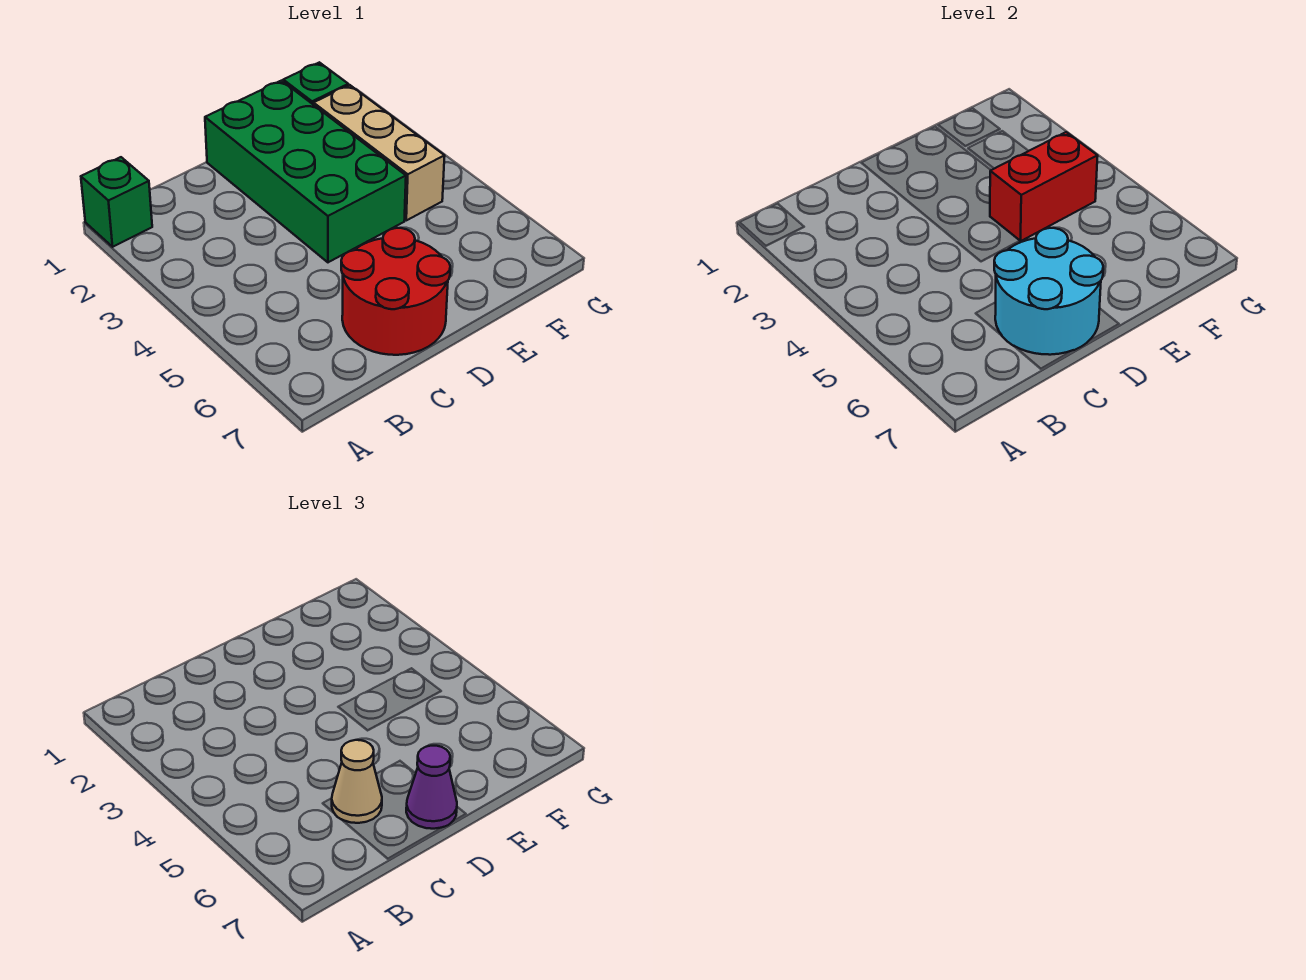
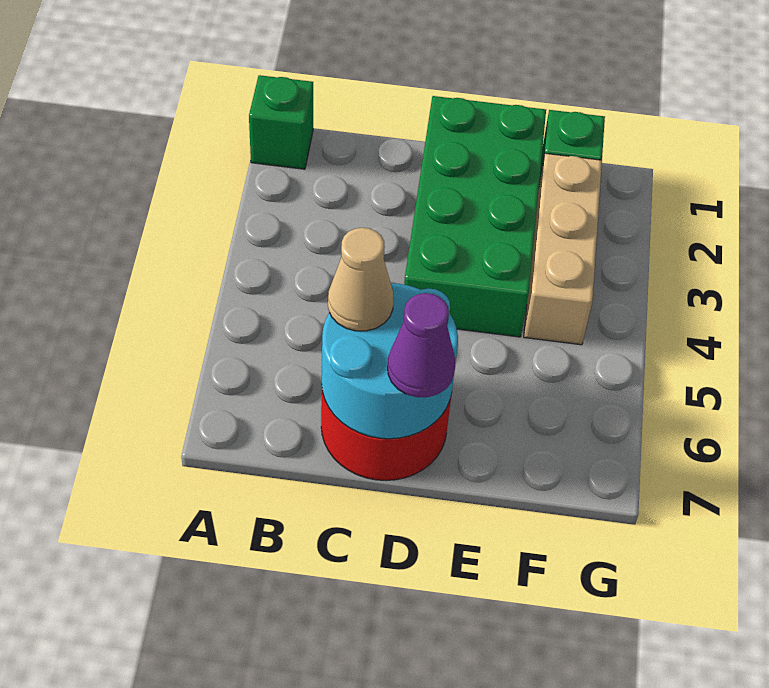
red 1x2 brick [990,132,1098,241] -> none

